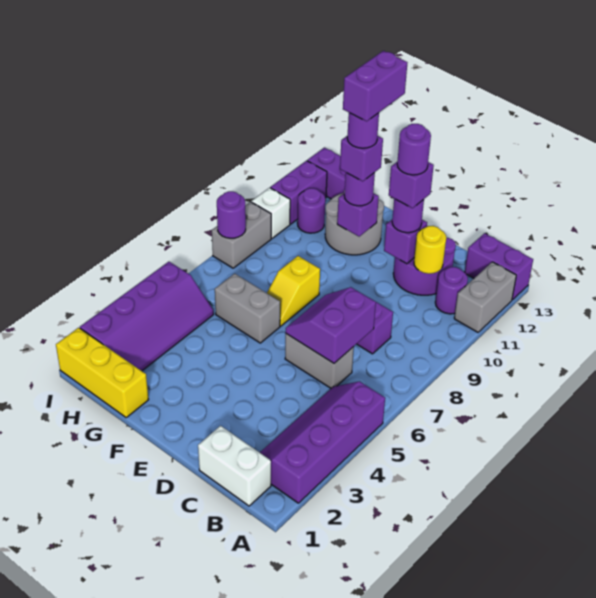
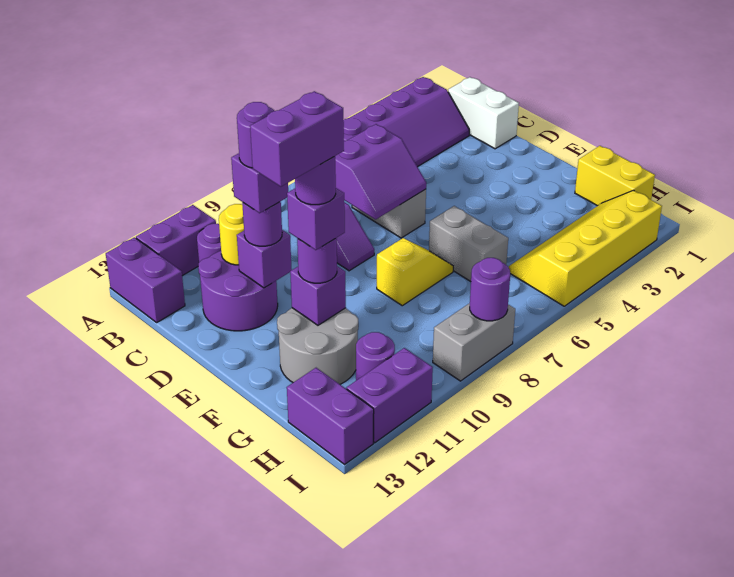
grey 1x2 brick [454,262,516,332] -> purple 1x2 brick [136,205,216,276]
yellow 1x3 brick [56,328,149,417] -> yellow 1x2 brick [575,146,655,206]
purple 2x4 slope [80,262,214,371] -> yellow 2x4 slope [509,190,662,306]
white 1x1 brick [251,188,290,238] -> none

